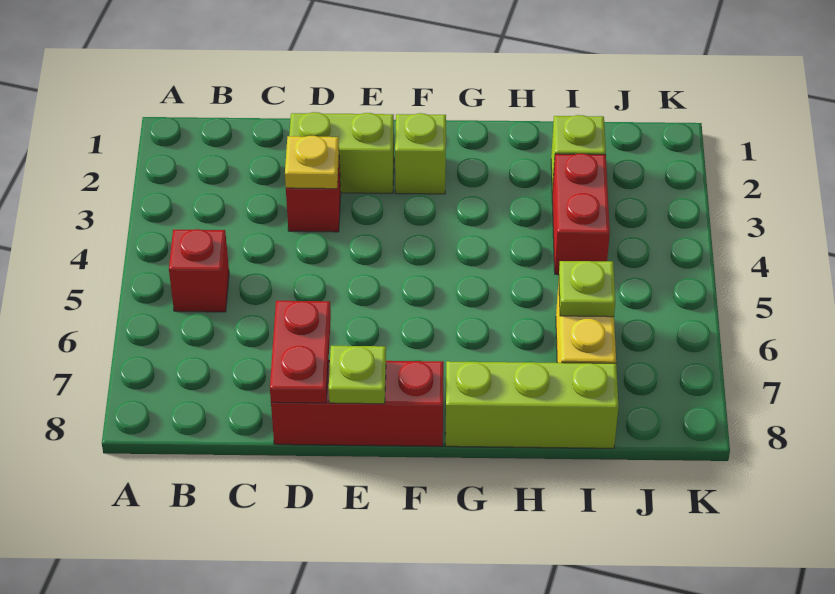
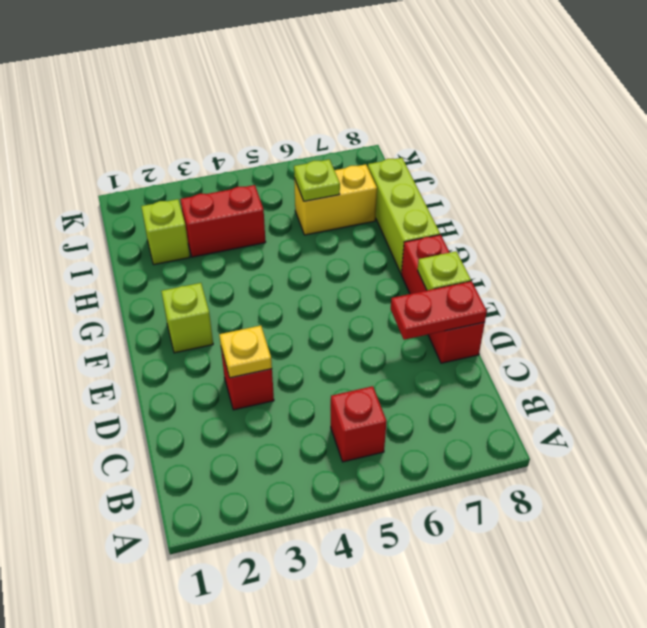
lime 1x2 brick [289,112,394,193] -> none

